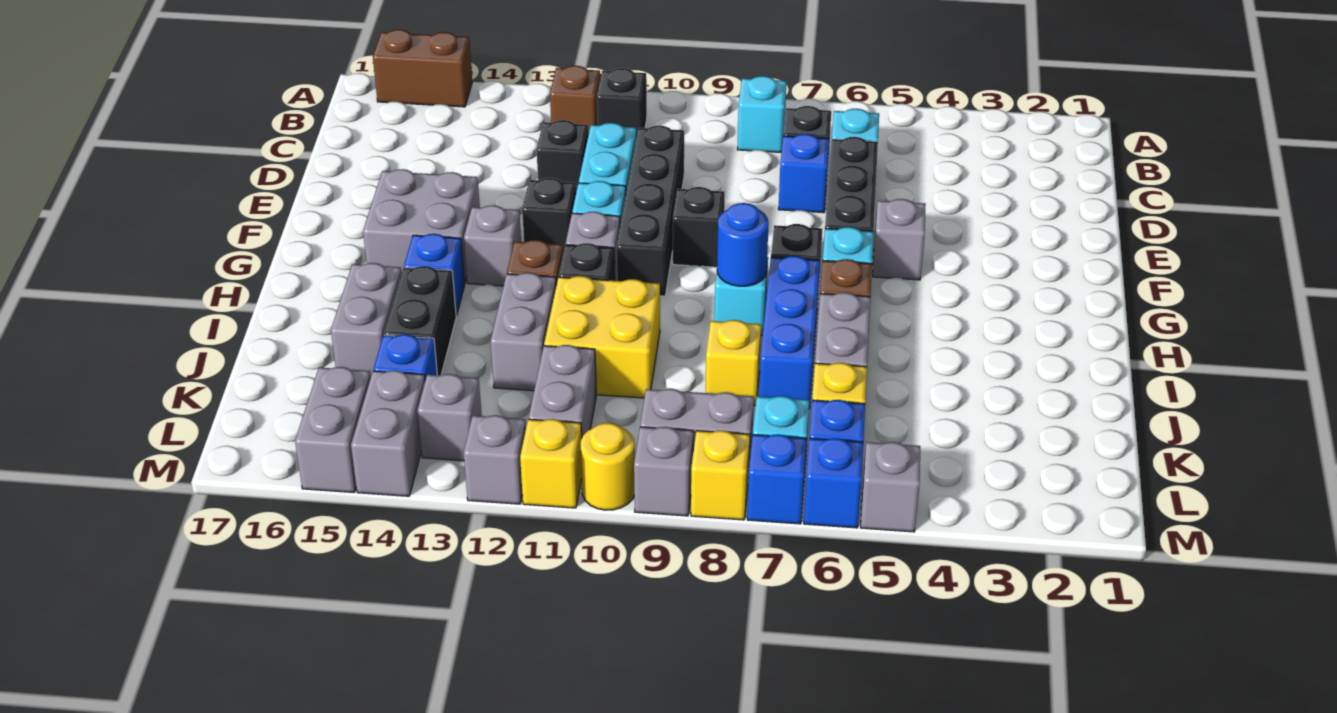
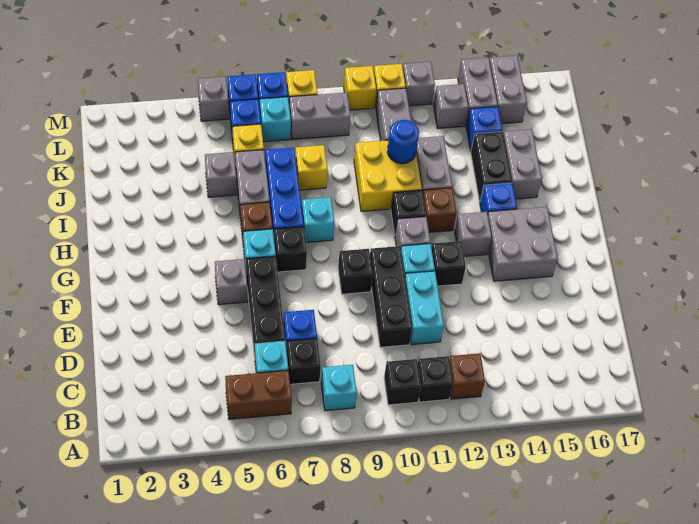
brown 1x2 brick [373,30,472,107] -> brown 1x2 brick moved to [225,370,292,419]
black 1x4 brick [617,126,684,296] -> black 1x3 brick [370,246,412,347]
black 1x1 brick [537,120,589,191] -> black 1x1 brick moved to [384,359,421,405]
blue 1x1 round brick [717,203,768,286] -> blue 1x1 round brick moved to [387,120,419,164]
grey 1x1 brick [634,427,693,516] -> grey 1x1 brick moved to [205,152,237,197]
yellow 1x1 round brick [581,423,635,510] -> yellow 1x1 brick [344,66,376,110]

